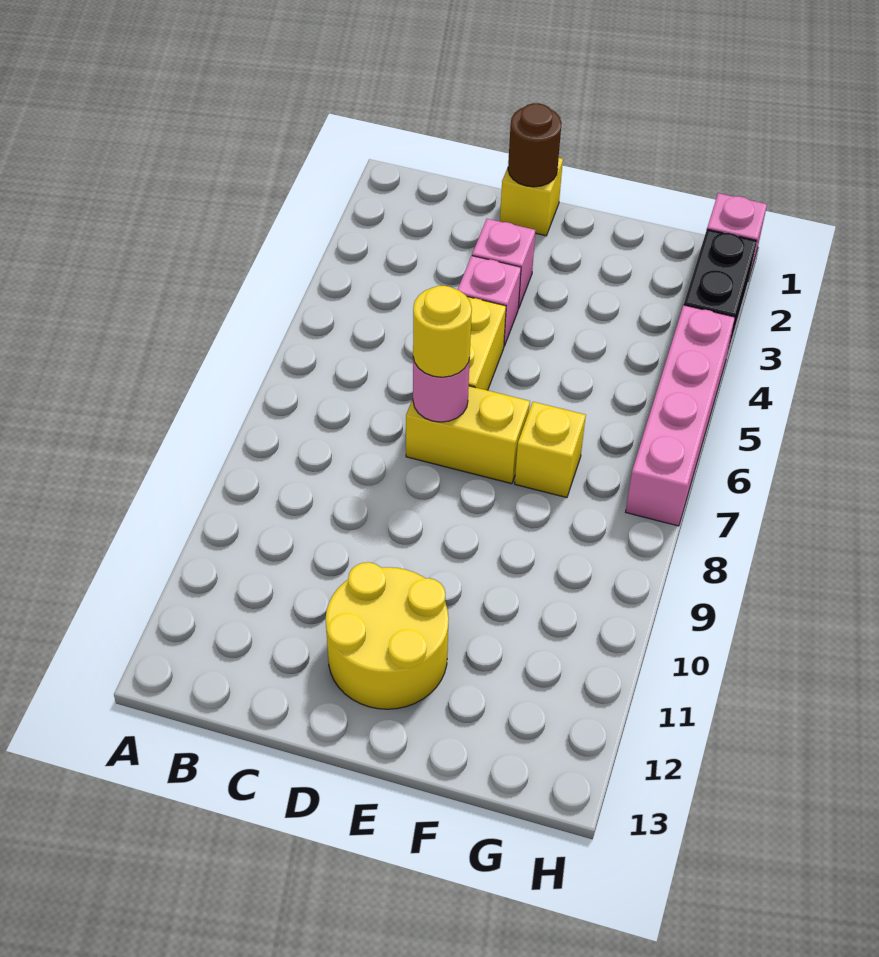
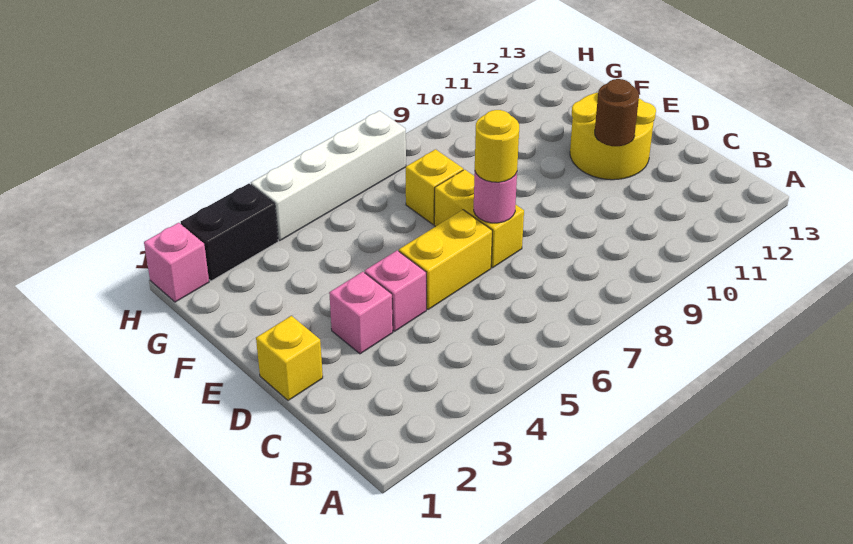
brown 1x1 round brick [508,103,562,187] -> brown 1x1 round brick moved to [595,79,639,146]
pink 1x4 brick [626,305,735,526] -> white 1x4 brick [251,111,406,241]

